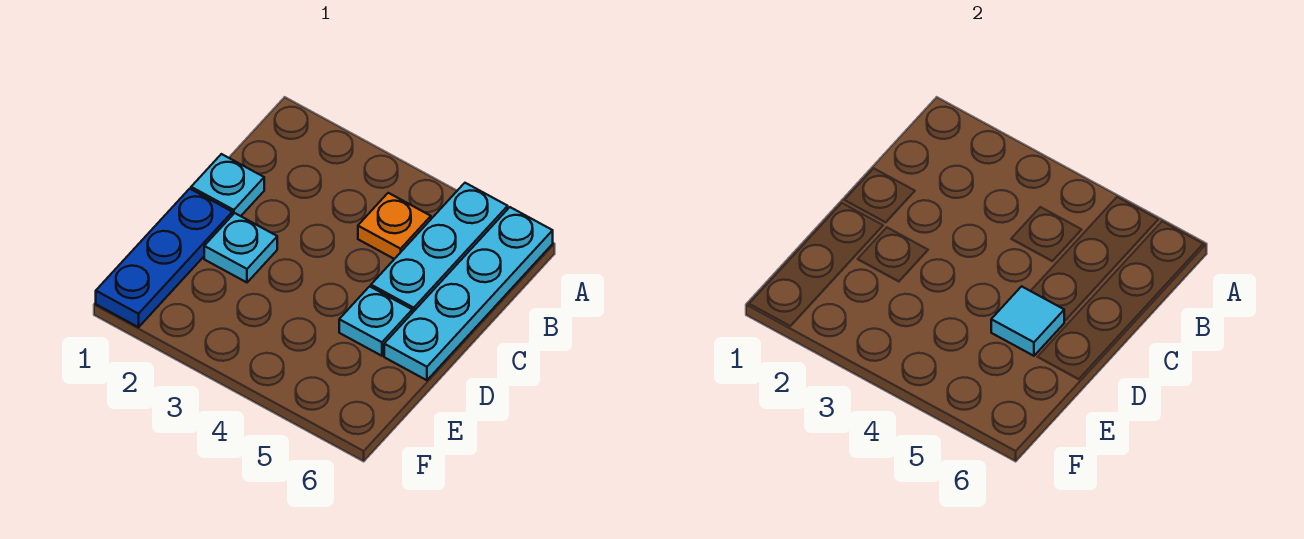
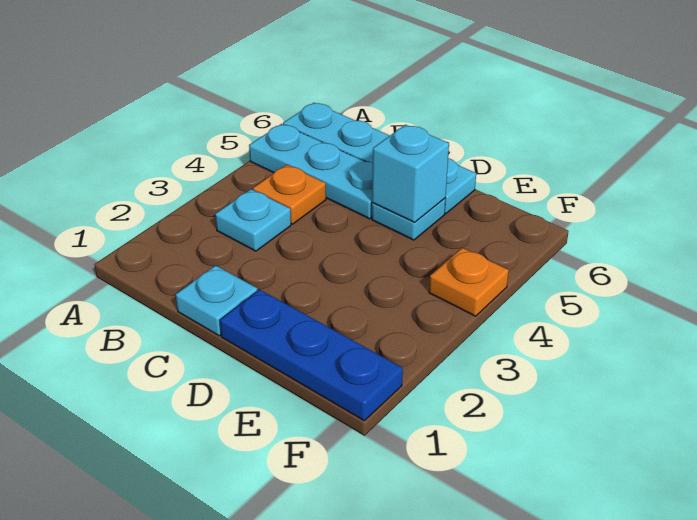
cyan 1x1 plate [204,213,277,282] -> cyan 1x1 plate moved to [215,189,291,251]
cyan 1x1 tile [991,286,1064,356] -> cyan 1x1 brick [372,125,449,222]
none -> orange 1x1 plate [429,248,509,316]

